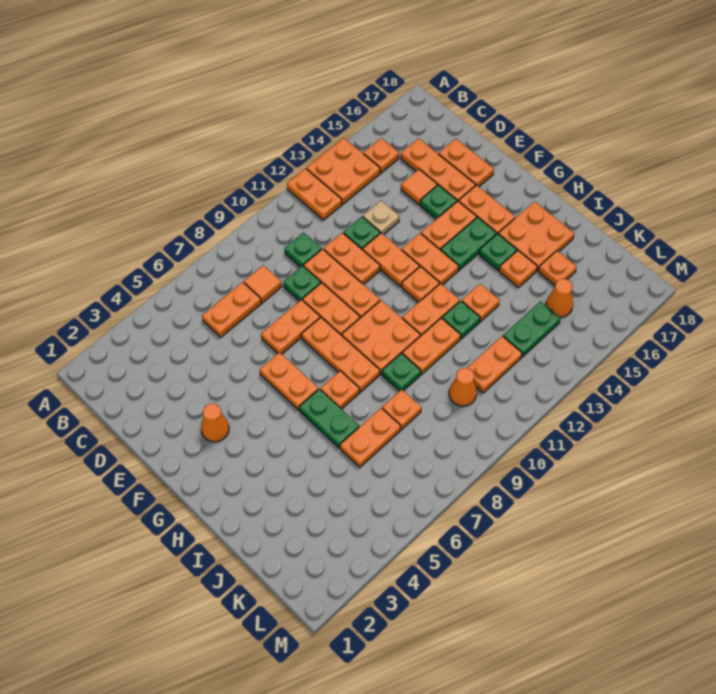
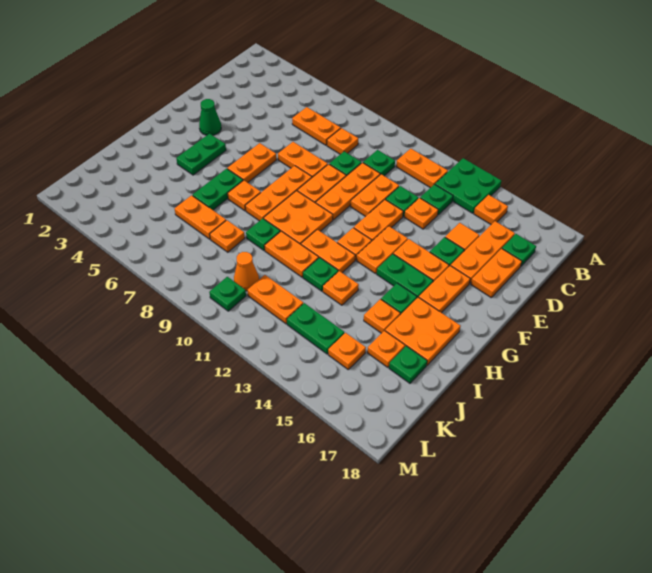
orange 1x2 plate [287,168,342,220] -> orange 1x2 plate turned to [396,149,448,188]
orange 2x2 plate [306,138,380,204] -> green 2x2 plate [435,158,501,213]
orange 1x1 tile [244,265,282,303] -> orange 1x1 plate [327,128,358,154]
none -> green 1x1 plate [420,184,453,215]
none -> green 1x1 plate [502,234,536,266]
tan 1x1 plate [363,201,400,235] -> orange 1x1 plate [404,198,438,229]
orange 1x1 cone [201,404,229,442] -> green 1x1 cone [199,99,221,135]
none -> green 1x2 plate [176,134,226,175]
none -> green 1x1 plate [389,346,427,383]
orange 1x1 cone [546,279,573,317] -> orange 1x1 plate [328,333,366,369]
none -> green 1x1 plate [209,277,246,311]

